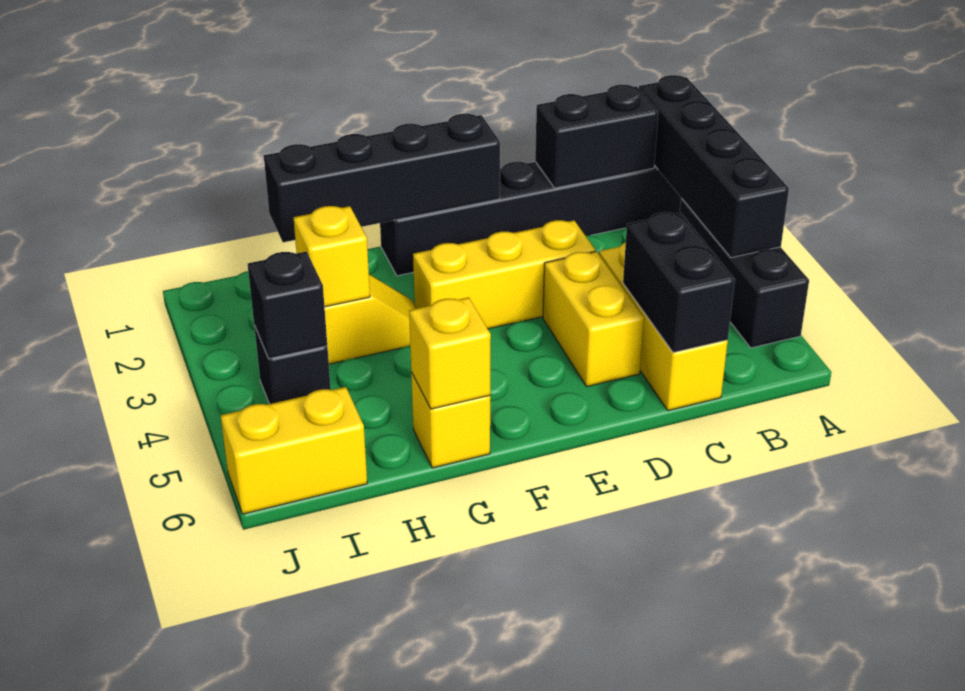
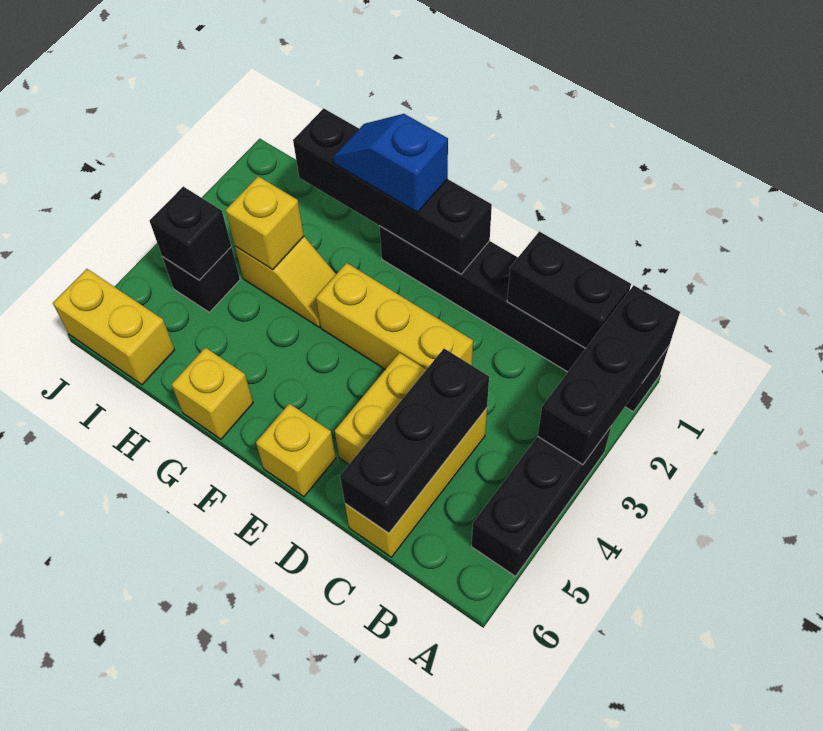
black 1x4 brick [639,75,789,258] -> black 1x3 brick [538,285,680,465]
black 1x2 brick [623,212,735,353] -> black 1x3 brick [340,349,489,533]
none -> blue 1x2 slope [333,114,448,213]
yellow 1x1 brick [409,297,491,409] -> yellow 1x1 brick moved to [256,404,336,497]

